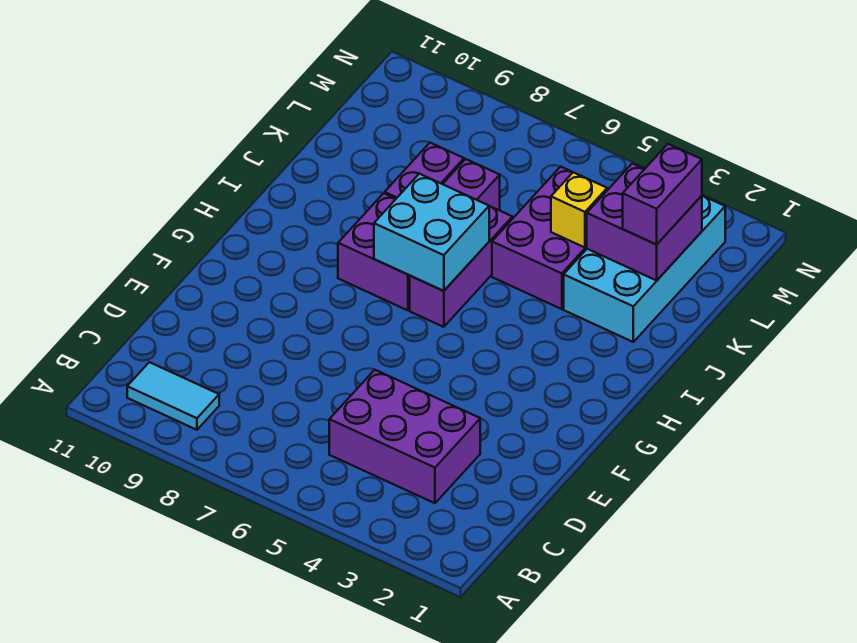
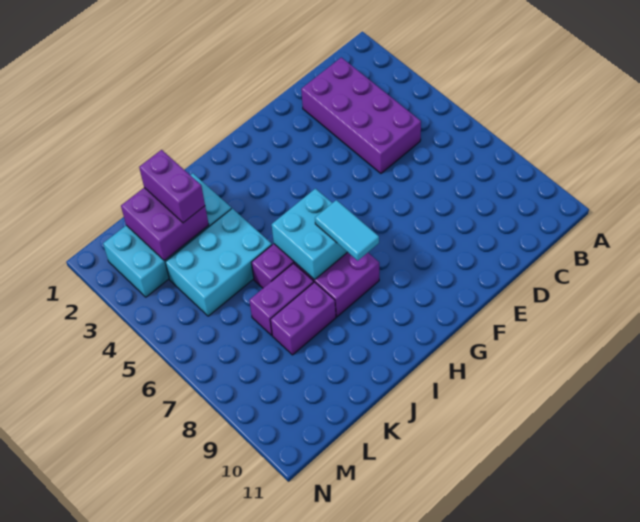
cyan 1x2 tile [127,362,219,430] -> cyan 1x2 tile moved to [315,200,379,261]
purple 2x3 brick [329,370,480,503] -> purple 2x4 brick [301,57,421,173]
purple 2x3 brick [492,167,608,309] -> cyan 2x3 brick [165,209,272,316]
purple 1x2 brick [623,144,702,245] -> purple 1x2 brick turned to [139,150,205,223]
yellow 1x1 brick [551,172,607,248] -> none

